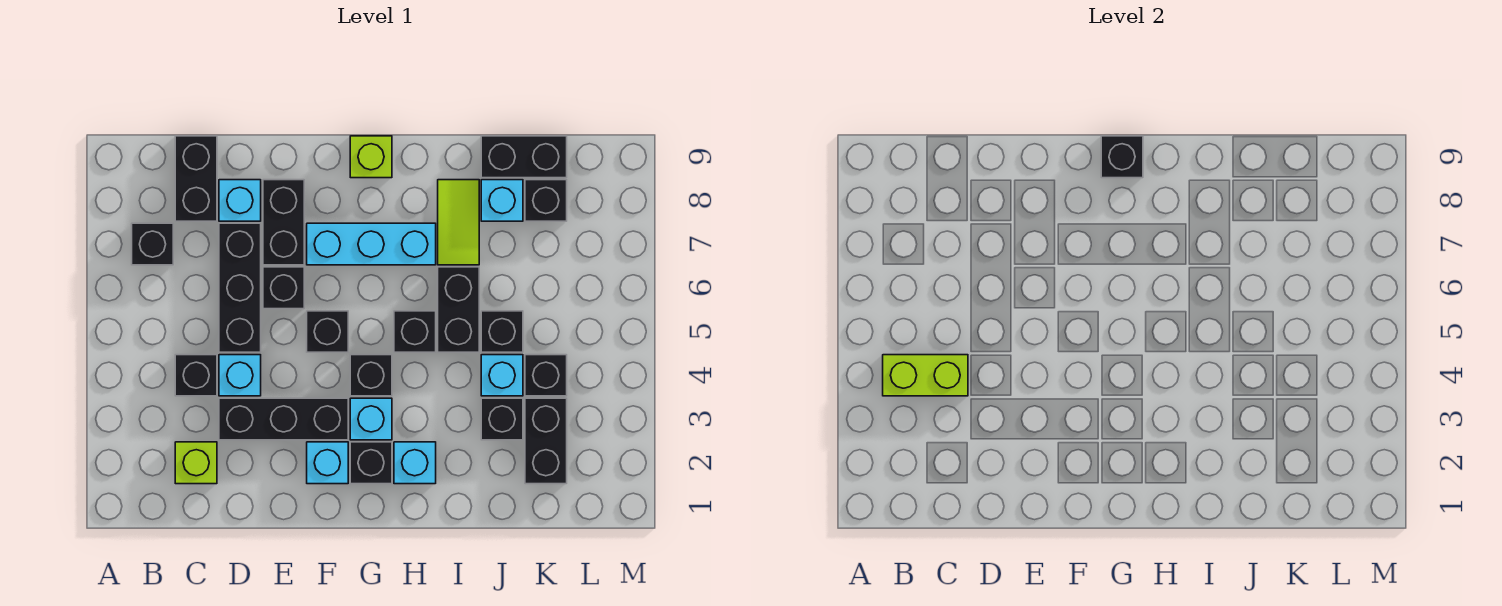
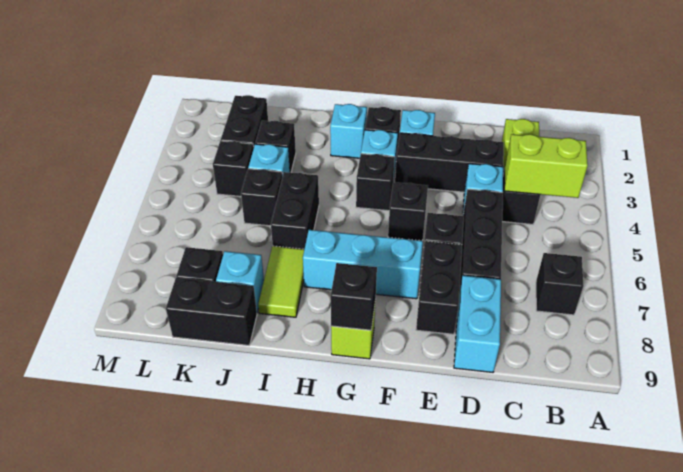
black 1x2 brick [175,136,217,221] -> none
cyan 1x1 brick [219,180,261,221] -> cyan 1x2 brick [454,275,501,372]
black 1x1 brick [394,311,436,352] -> none

